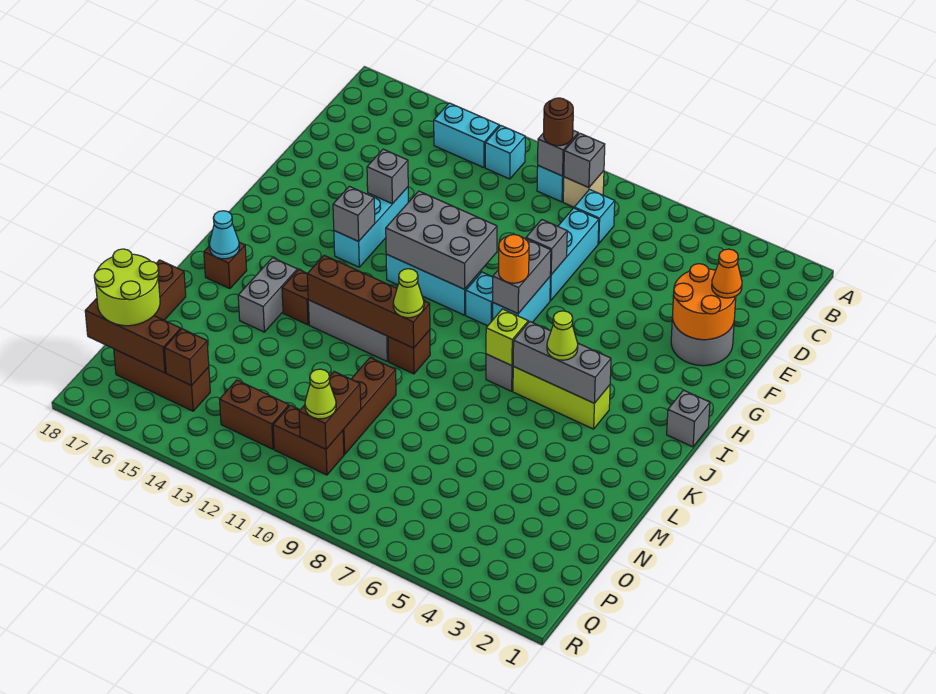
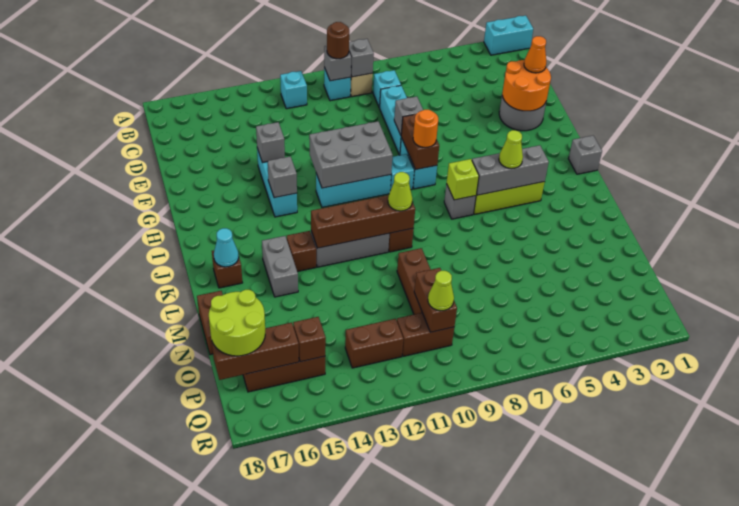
cyan 1x2 brick [434,103,499,168] -> cyan 1x2 brick moved to [484,16,533,55]
grey 1x2 brick [493,239,551,314] -> brown 1x2 brick [401,114,439,170]

